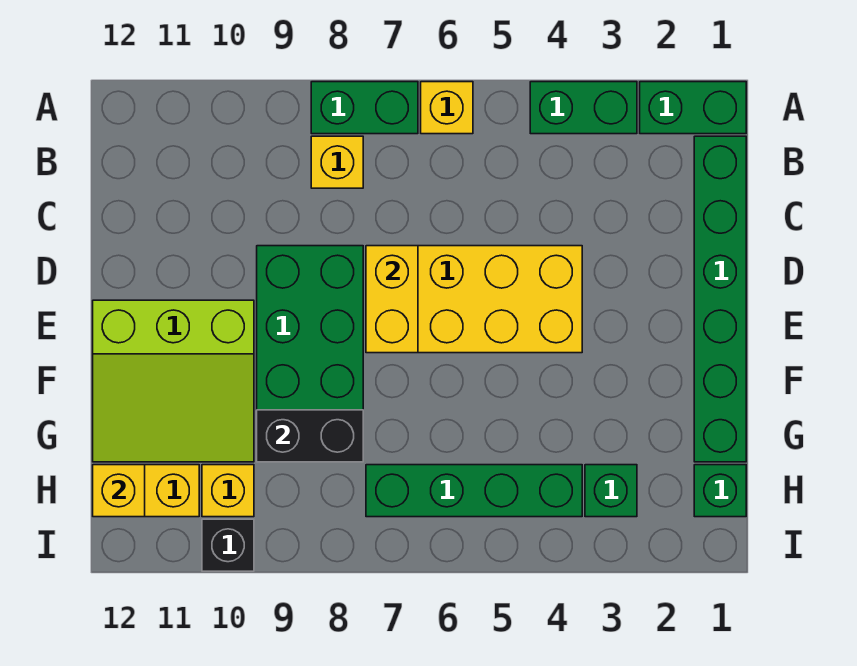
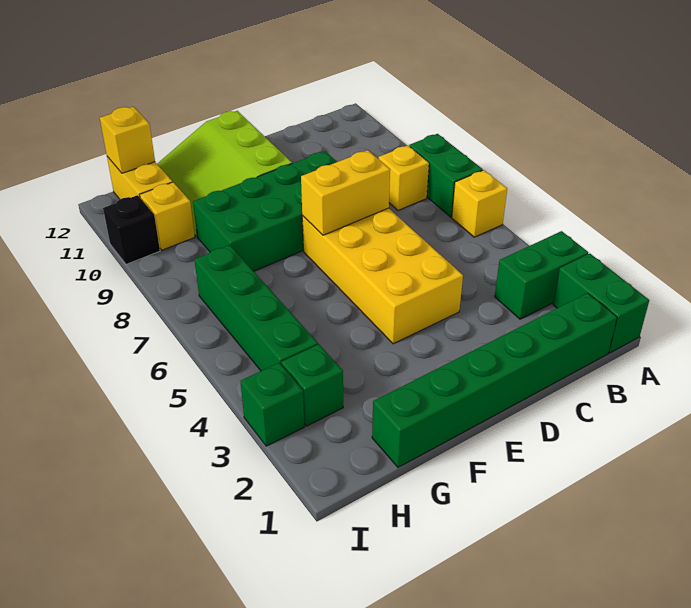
green 1x2 brick [530,82,637,134] -> green 1x2 brick turned to [495,231,588,319]
black 1x2 brick [257,410,363,462] -> none
green 1x1 brick [694,465,746,517] -> green 1x1 brick moved to [240,363,304,446]

